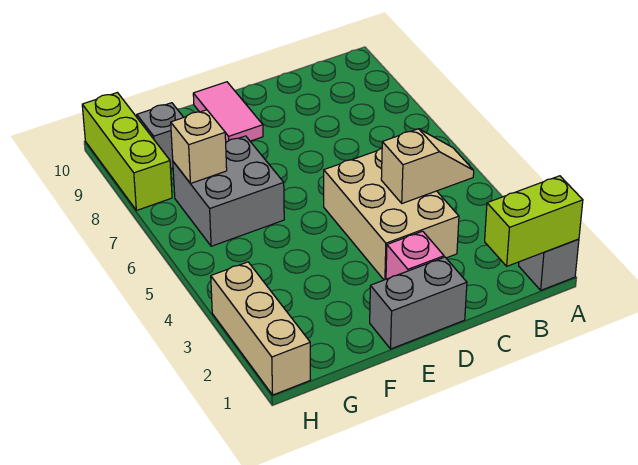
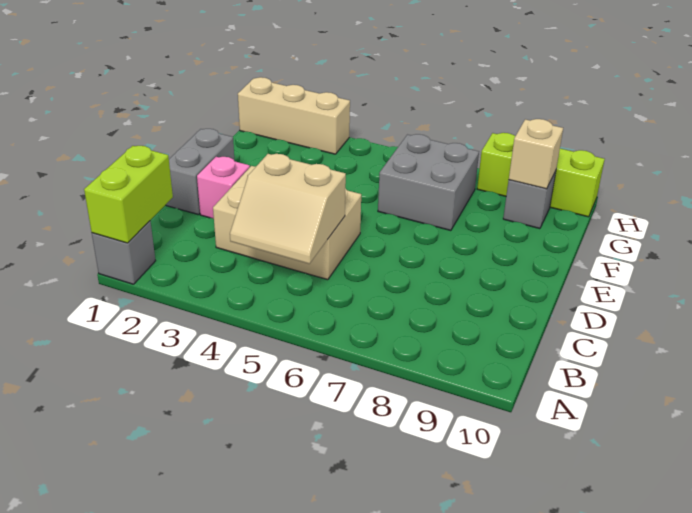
tan 1x2 slope [381,129,474,203] -> tan 2x2 slope [230,154,346,264]
pink 1x2 tile [193,82,263,142] -> none
tan 1x1 brick [171,110,227,183] -> tan 1x1 brick moved to [509,119,563,189]

